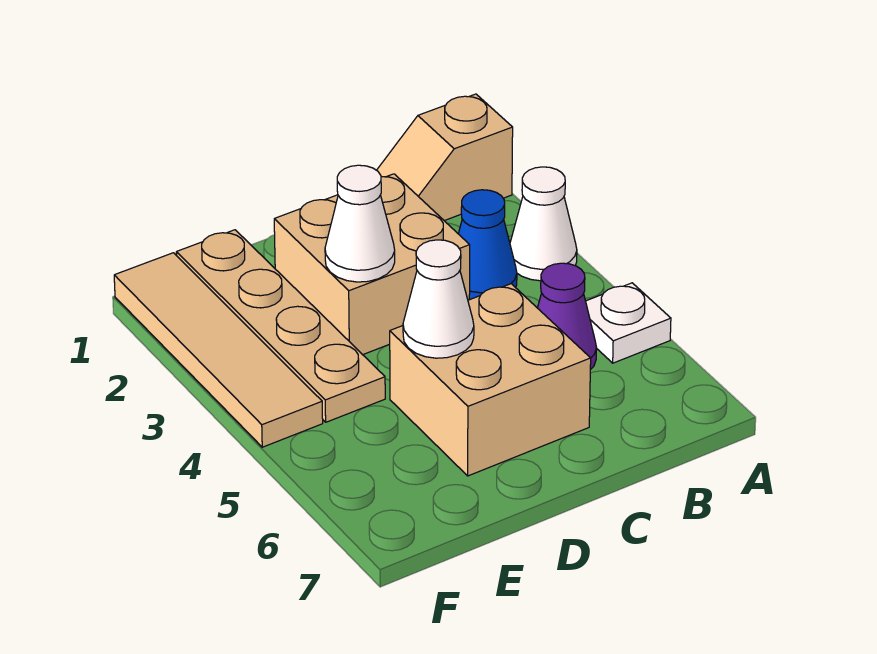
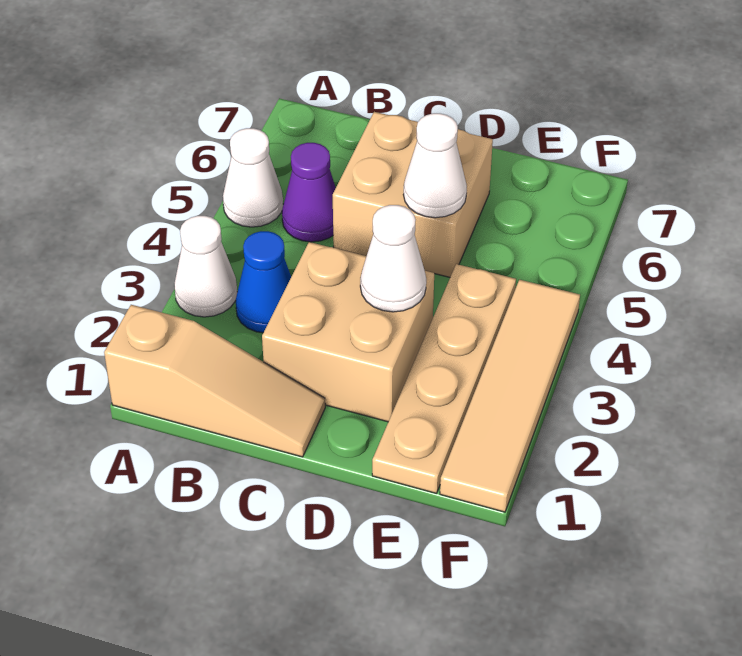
tan 1x2 slope [377,94,513,221] -> tan 1x3 slope [104,305,325,457]
white 1x1 plate [586,283,671,363] -> white 1x1 cone [223,128,283,227]

